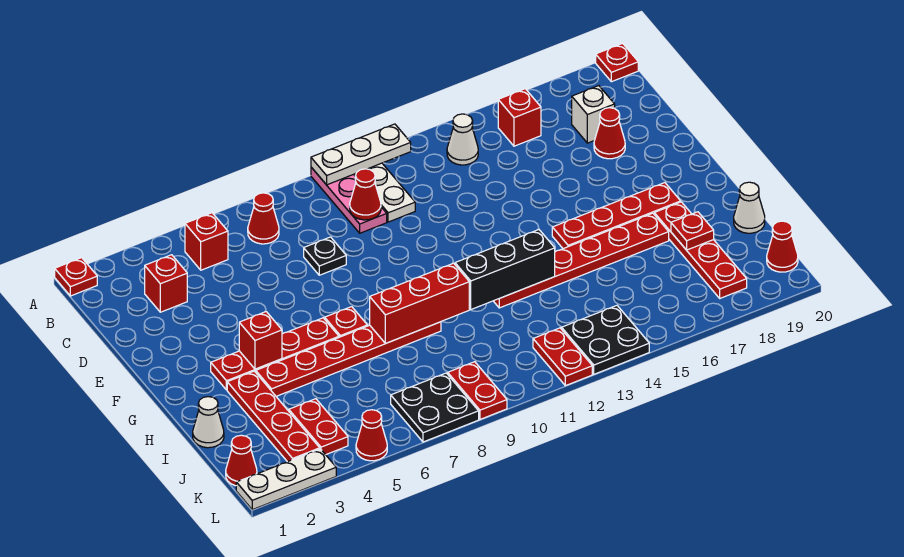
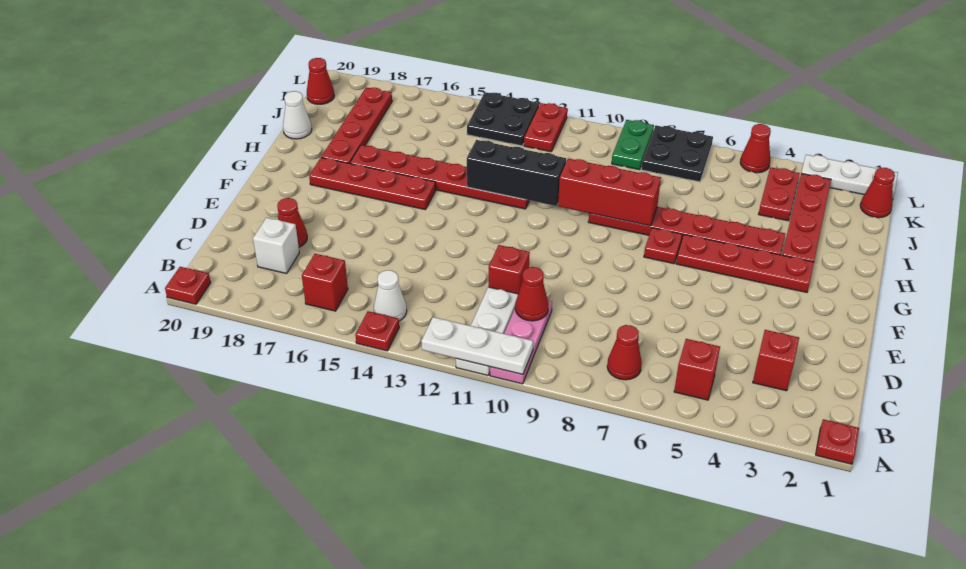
black 1x1 plate [304,237,346,275] -> none
red 1x1 brick [239,312,282,369] -> red 1x1 brick moved to [489,245,530,294]
white 1x1 cone [193,397,224,448] -> none
red 1x1 plate [671,212,714,250] -> red 1x1 plate moved to [355,311,399,351]
red 1x2 plate [448,362,507,419] -> green 1x2 plate [612,120,654,170]

